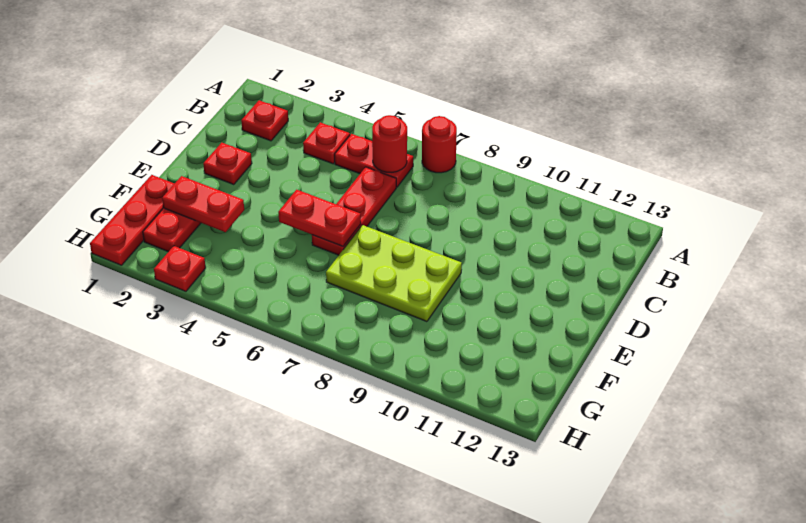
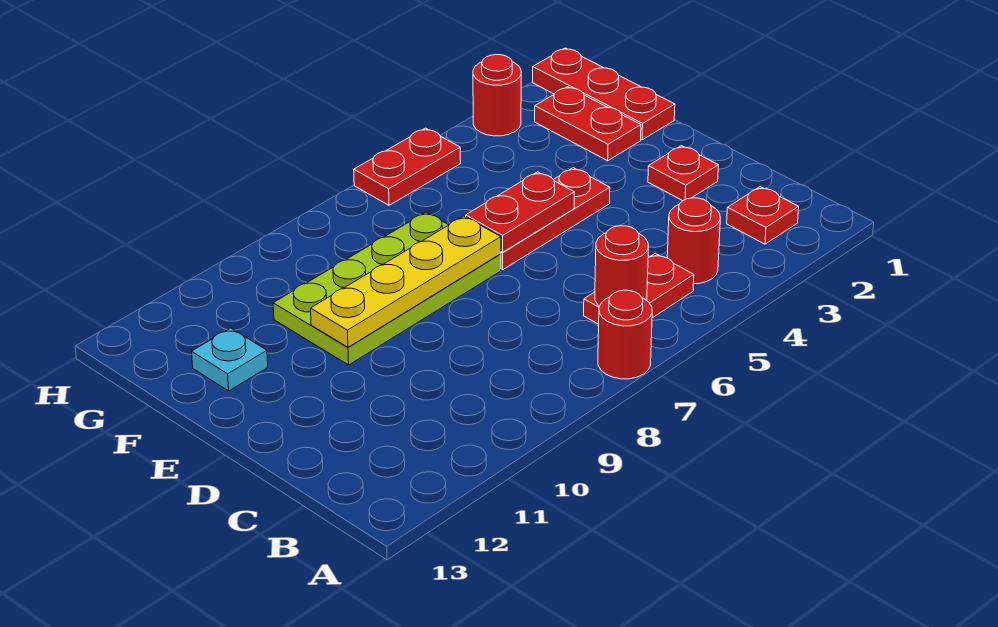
red 1x1 plate [303,122,350,164] -> red 1x1 round brick [667,198,720,284]
red 1x3 plate [312,167,396,255] -> red 1x3 plate turned to [501,168,610,270]
lime 2x3 plate [326,225,462,322] -> lime 2x4 plate [273,212,501,365]
none -> yellow 1x4 plate [311,216,501,347]
red 1x2 plate [162,176,244,232] -> red 1x2 plate moved to [354,128,461,205]
none -> cyan 1x1 plate [192,328,268,391]
red 1x1 plate [154,246,206,291] -> red 1x1 round brick [473,55,521,136]

